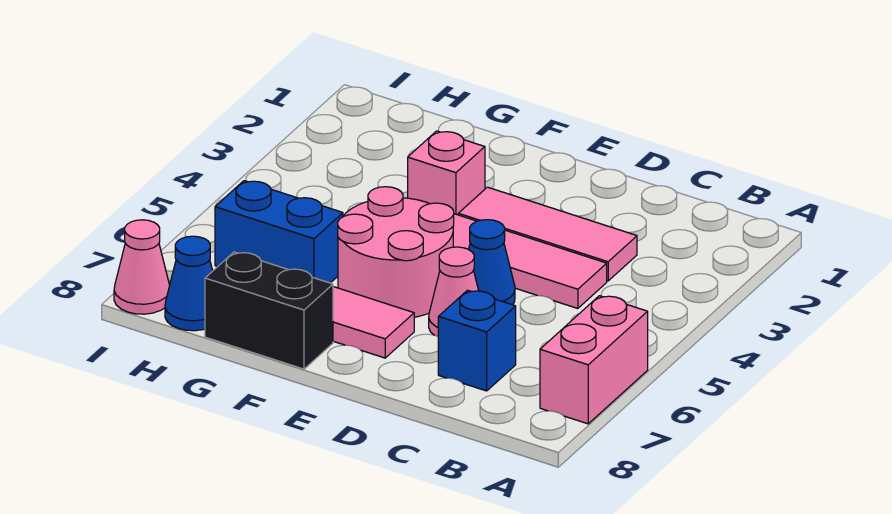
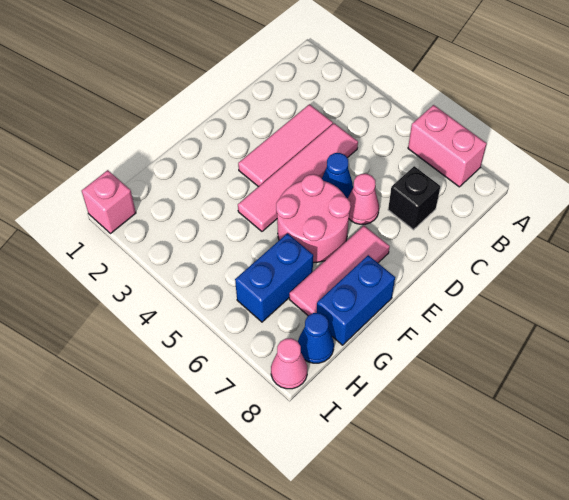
blue 1x1 brick [438,290,516,391] -> black 1x1 brick [388,166,440,230]
pink 1x1 brick [408,131,485,215] -> pink 1x1 brick moved to [82,170,136,234]
black 1x2 brick [205,252,333,369] -> blue 1x2 brick [317,255,395,345]

